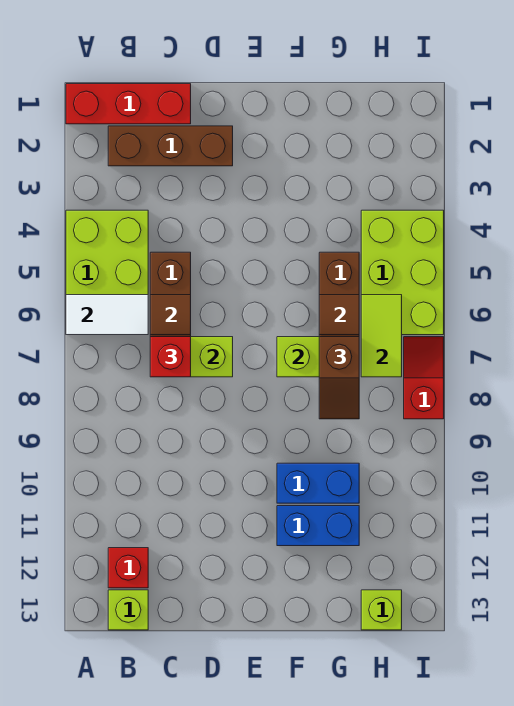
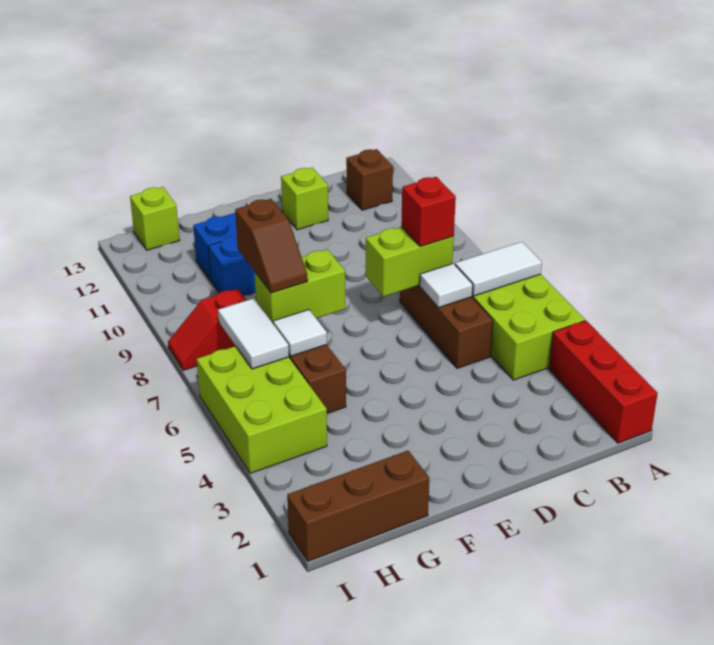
red 1x3 brick [66,84,191,124] -> red 1x3 brick turned to [549,321,658,443]
brown 1x3 brick [108,126,233,166] -> brown 1x3 brick moved to [287,451,429,561]
red 1x1 brick [108,548,148,588] -> brown 1x1 brick [346,149,393,210]
lime 1x1 brick [108,590,148,630] -> lime 1x1 brick moved to [281,167,328,230]
brown 1x1 tile [150,295,191,335] -> white 1x1 tile [420,263,473,308]
brown 1x1 tile [319,295,359,335] -> white 1x1 tile [273,310,327,356]
brown 1x2 slope [319,337,359,419] -> brown 1x2 slope turned to [235,199,308,293]
lime 1x2 tile [361,295,402,377] -> white 1x2 tile [218,298,289,369]
red 1x2 slope [404,337,444,419] -> red 1x2 slope turned to [168,289,247,370]

